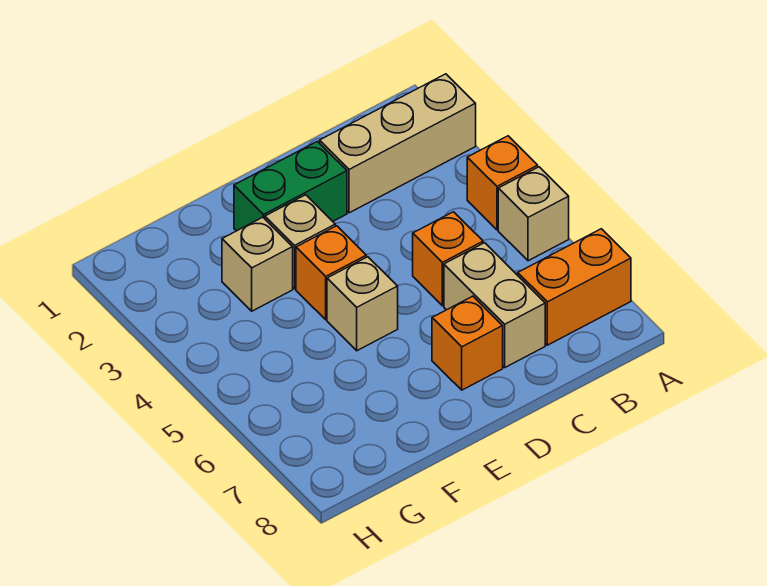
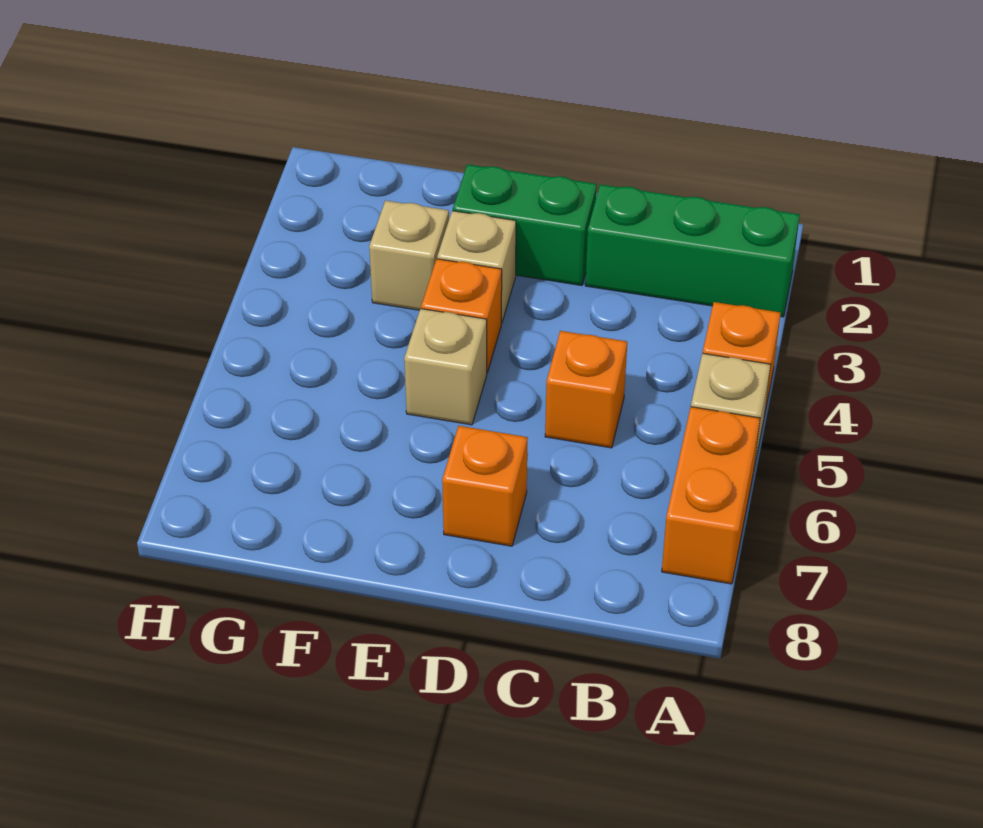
tan 1x3 brick [320,74,476,213] -> green 1x3 brick [585,184,800,317]
orange 1x2 brick [518,229,631,345] -> orange 1x2 brick turned to [662,407,760,584]
tan 1x2 brick [444,243,545,367] -> none

